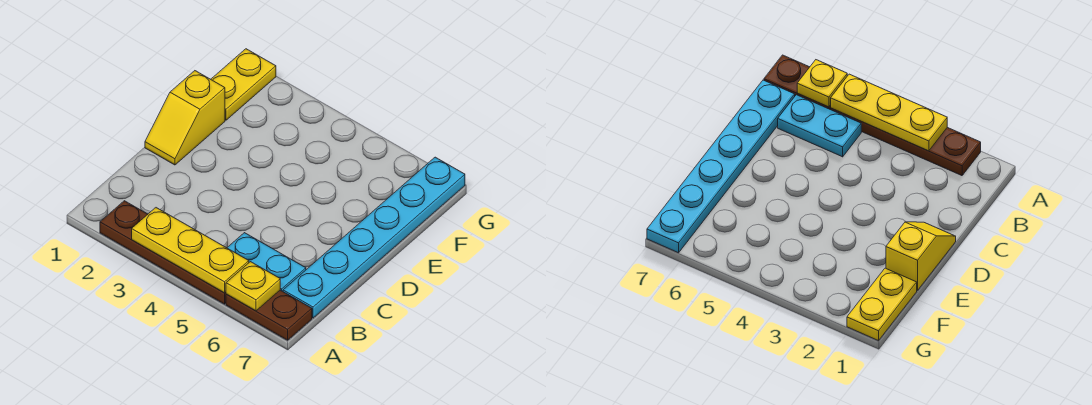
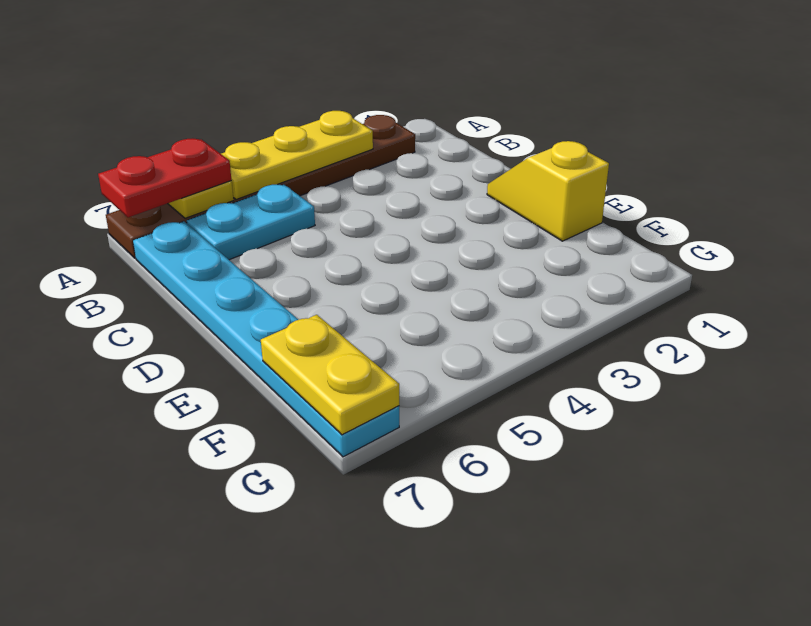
none -> red 1x2 plate [98,138,231,217]
yellow 1x2 plate [211,49,276,120] -> yellow 1x2 plate moved to [261,315,399,435]

